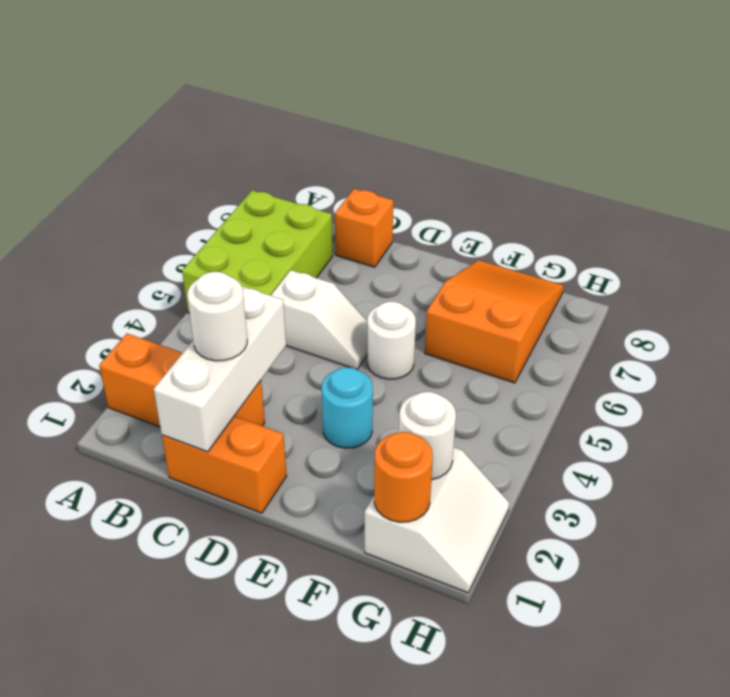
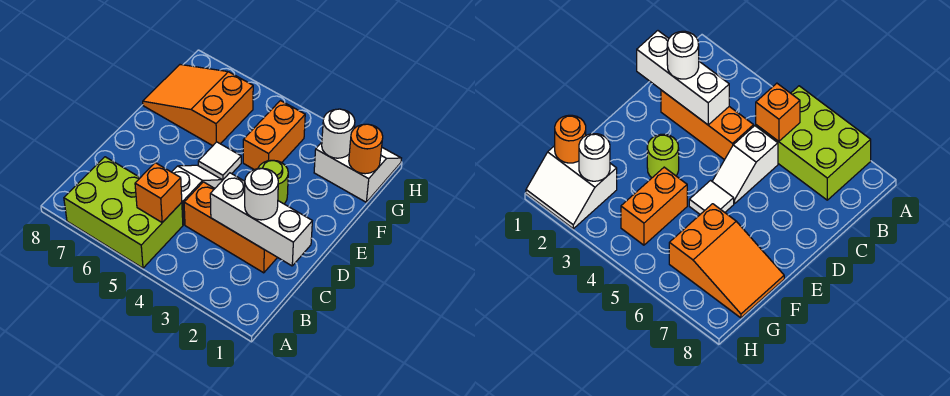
orange 1x3 brick [99,334,265,427] -> orange 1x3 brick turned to [184,182,277,273]
orange 1x2 brick [162,416,287,513] -> orange 1x2 brick moved to [243,101,305,170]
orange 1x1 brick [335,189,393,267] -> orange 1x1 brick moved to [135,163,182,223]
cyan 1x1 round brick [322,367,373,448] -> lime 1x1 round brick [258,160,288,204]
white 1x1 round brick [367,301,416,379] -> white 1x1 tile [198,142,241,181]

